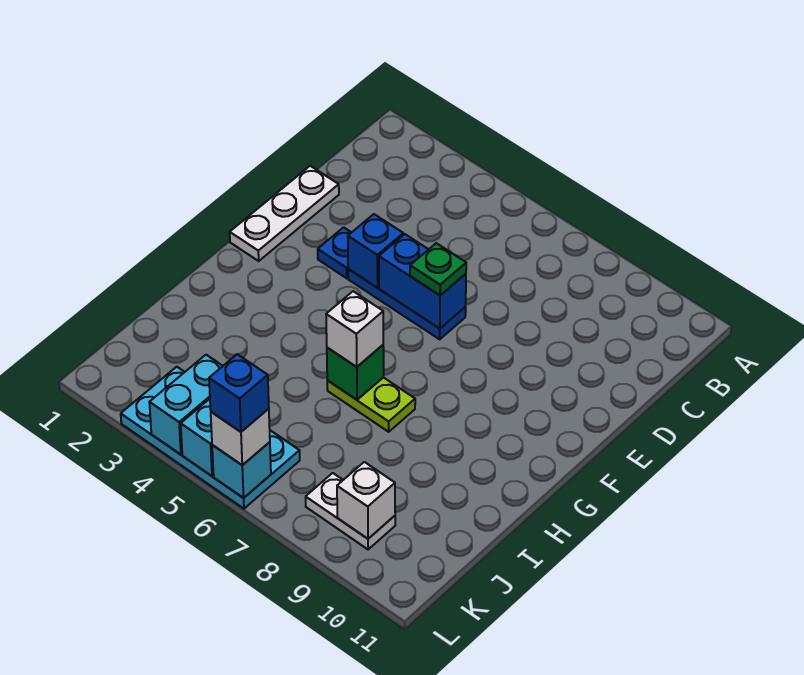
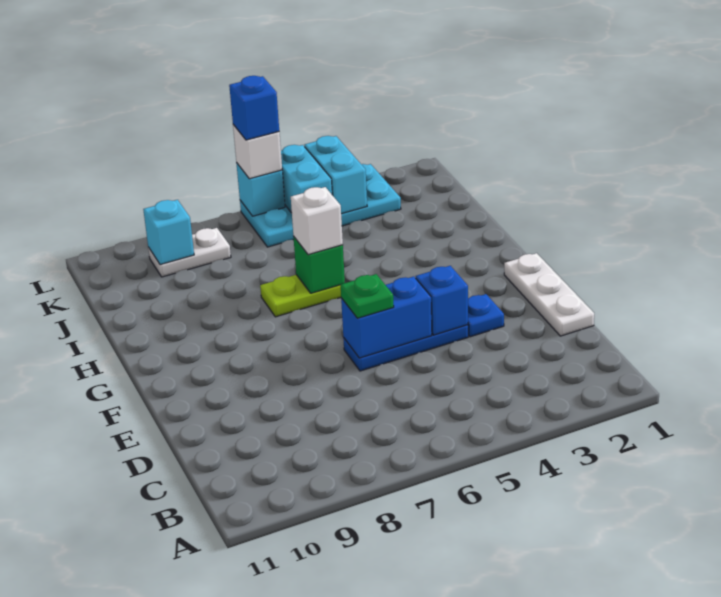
white 1x1 brick [337,462,395,539] -> cyan 1x1 brick [143,200,194,265]

